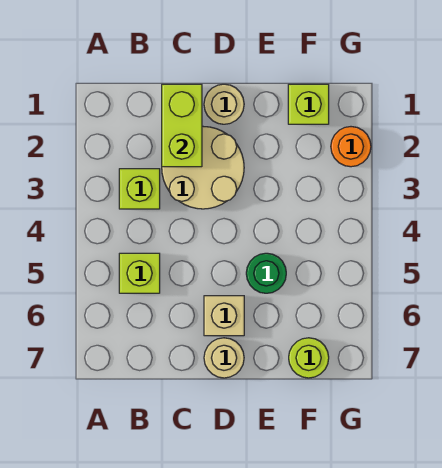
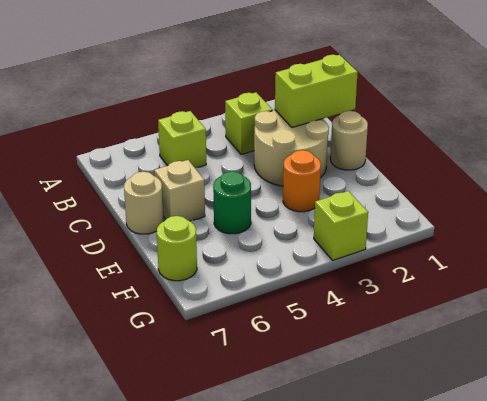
lime 1x1 brick [288,84,329,124] -> lime 1x1 brick moved to [314,191,368,261]
orange 1x1 round brick [331,127,371,167] -> orange 1x1 round brick moved to [283,150,321,212]

